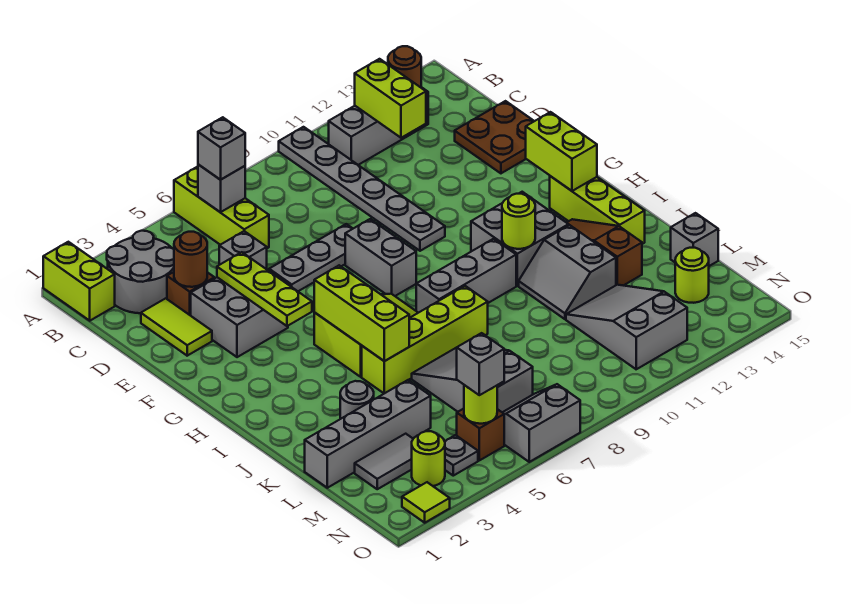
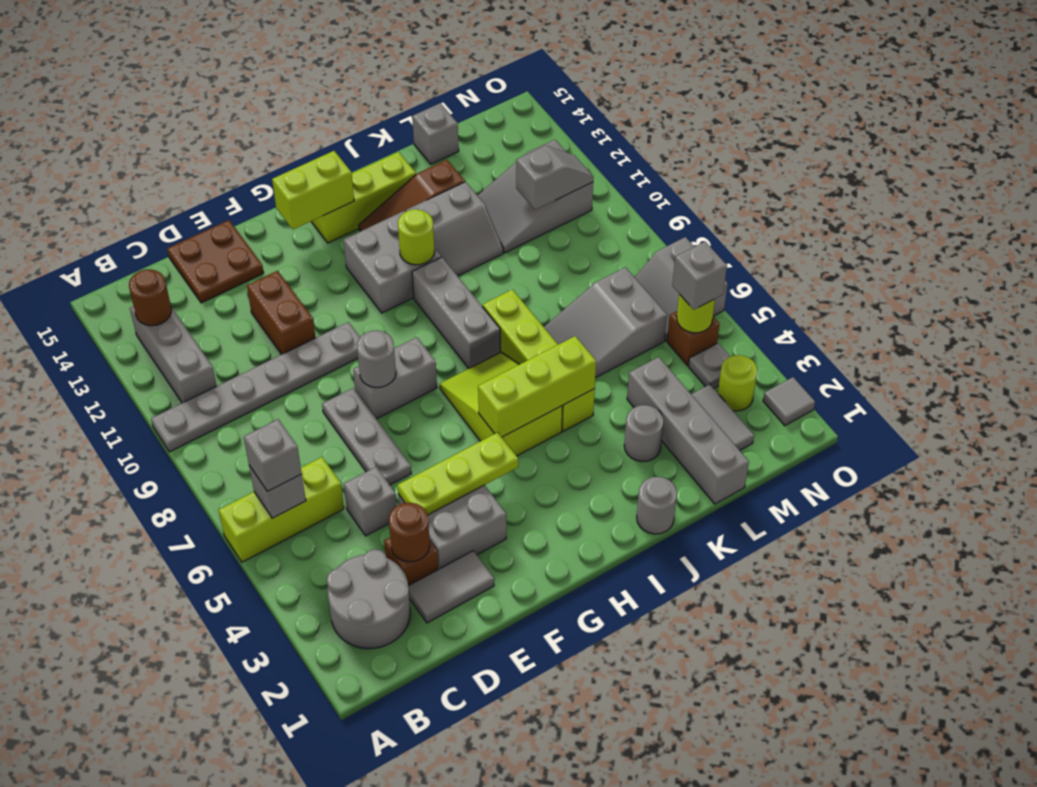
lime 1x2 brick [43,242,115,321] -> none
lime 1x2 brick [355,59,426,138] -> none
lime 1x2 tile [141,298,212,356] -> grey 1x2 tile [408,551,494,623]
none -> brown 1x2 brick [247,271,316,354]
none -> grey 1x1 round brick [357,330,396,388]
none -> grey 1x1 round brick [637,477,677,534]
none -> grey 1x2 slope [516,146,593,210]
lime 1x1 round brick [675,248,709,303] -> none
lime 1x1 tile [402,482,450,523] -> grey 1x1 tile [763,377,815,426]

